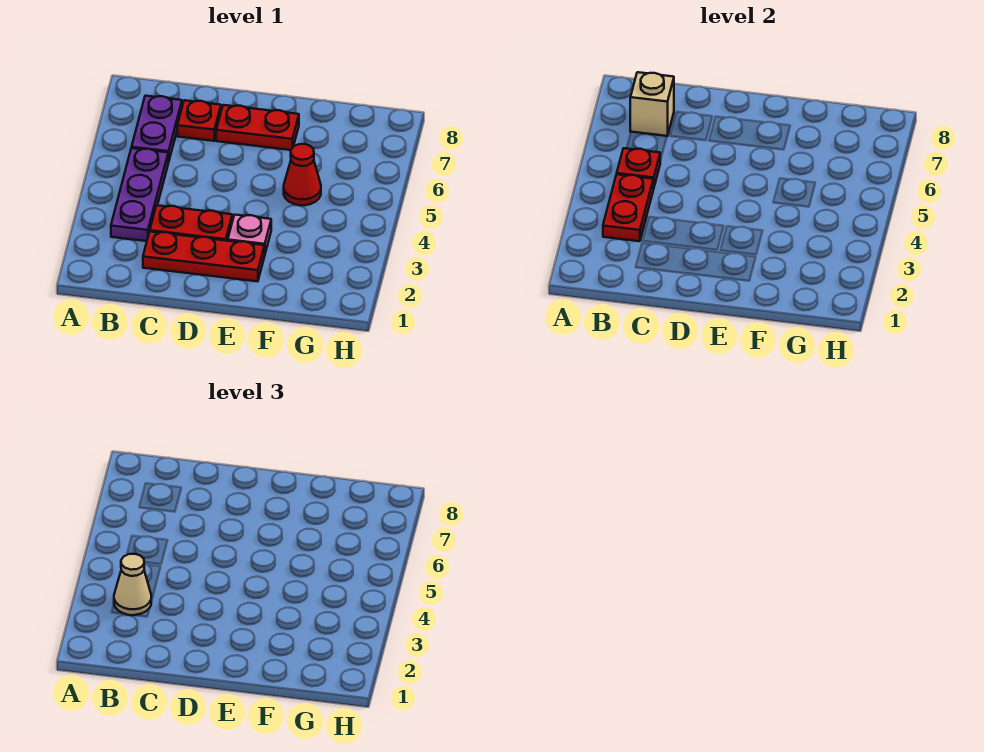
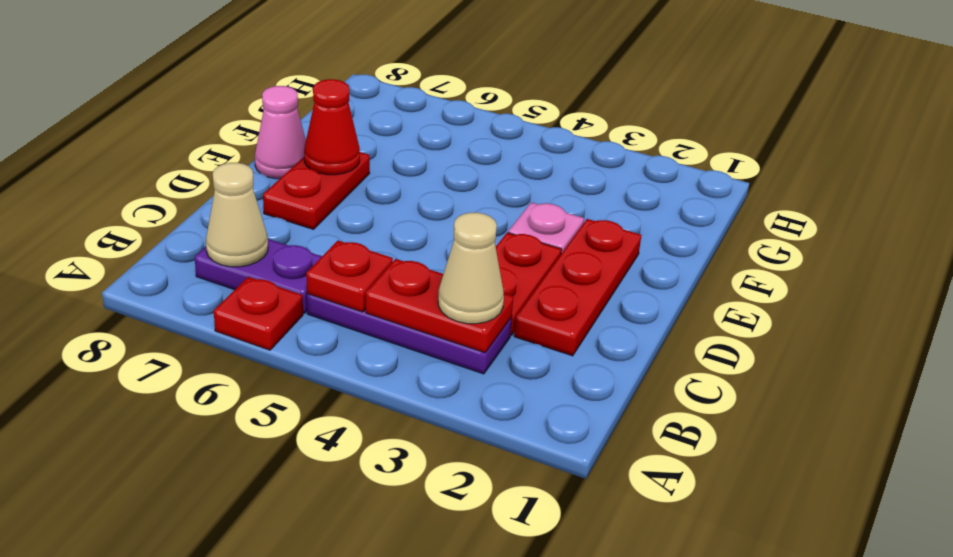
tan 1x1 brick [630,72,674,136] -> tan 1x1 cone [206,163,268,267]
red 1x1 plate [177,100,221,141] -> red 1x1 plate moved to [214,277,303,350]
none -> pink 1x1 cone [255,86,306,179]
red 1x1 cone [284,144,321,205] -> red 1x1 cone moved to [304,79,360,175]

